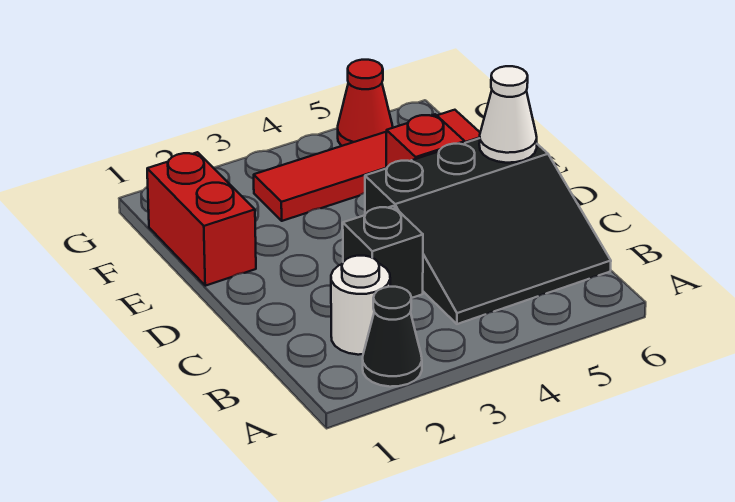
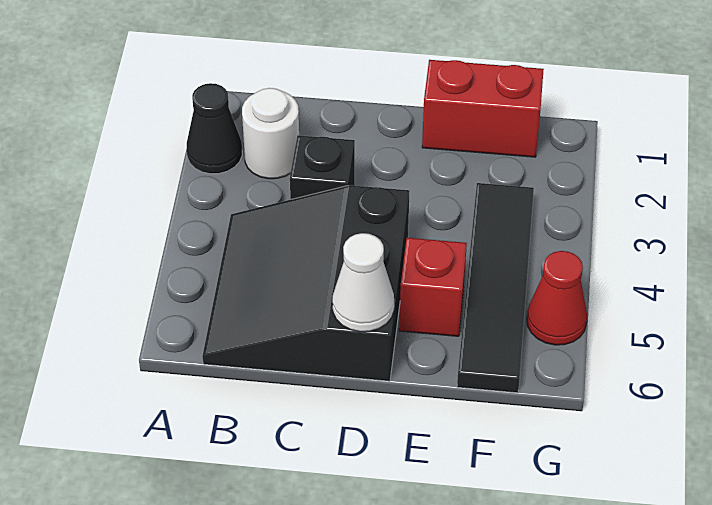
red 1x4 tile [254,110,480,221] -> black 1x4 tile [457,183,534,393]

